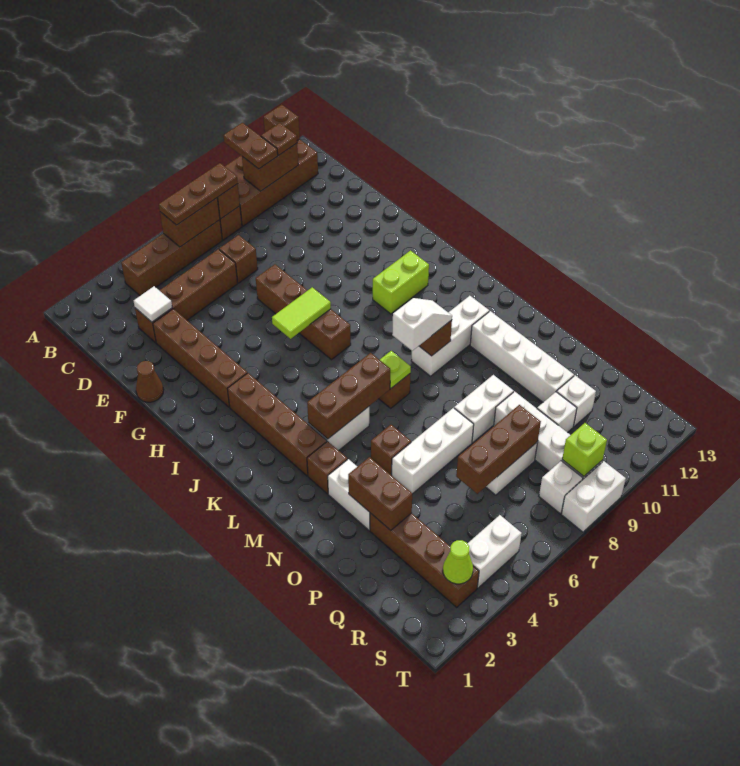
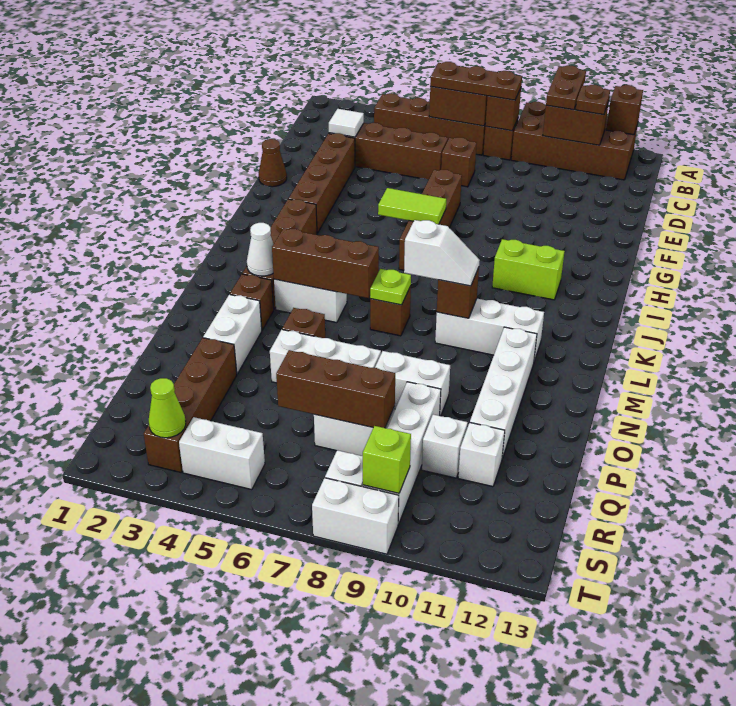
none -> white 1x1 cone [247,223,273,276]
brown 1x2 brick [348,457,412,530] -> none

